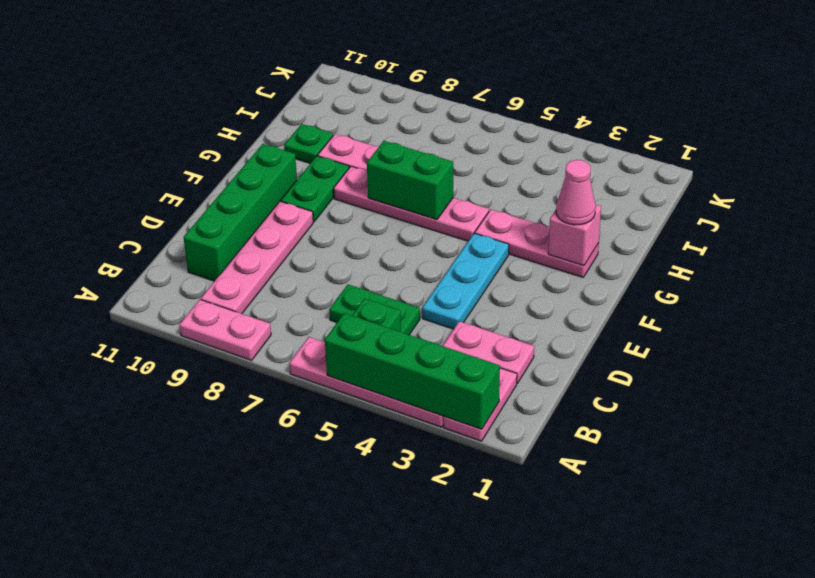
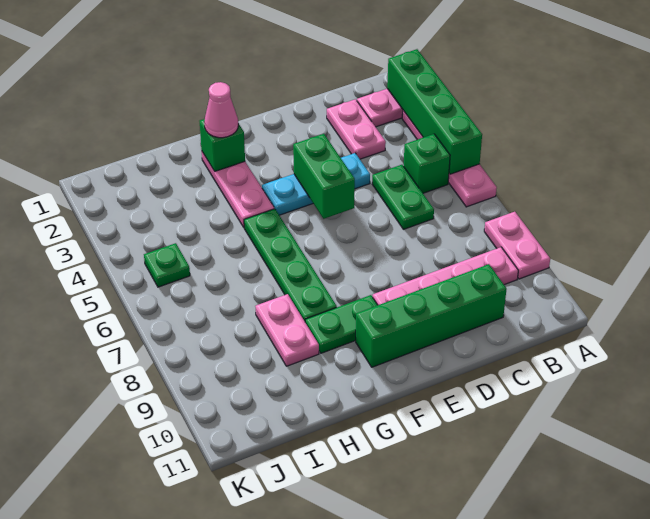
pink 1x1 brick [548,204,601,266] -> green 1x1 brick [200,119,245,171]
pink 1x4 plate [334,166,489,241] -> green 1x4 plate [244,209,337,321]
green 1x2 brick [367,141,453,220] -> green 1x2 brick moved to [293,134,355,219]
green 1x1 plate [284,124,333,163] -> green 1x1 plate moved to [144,243,190,287]

